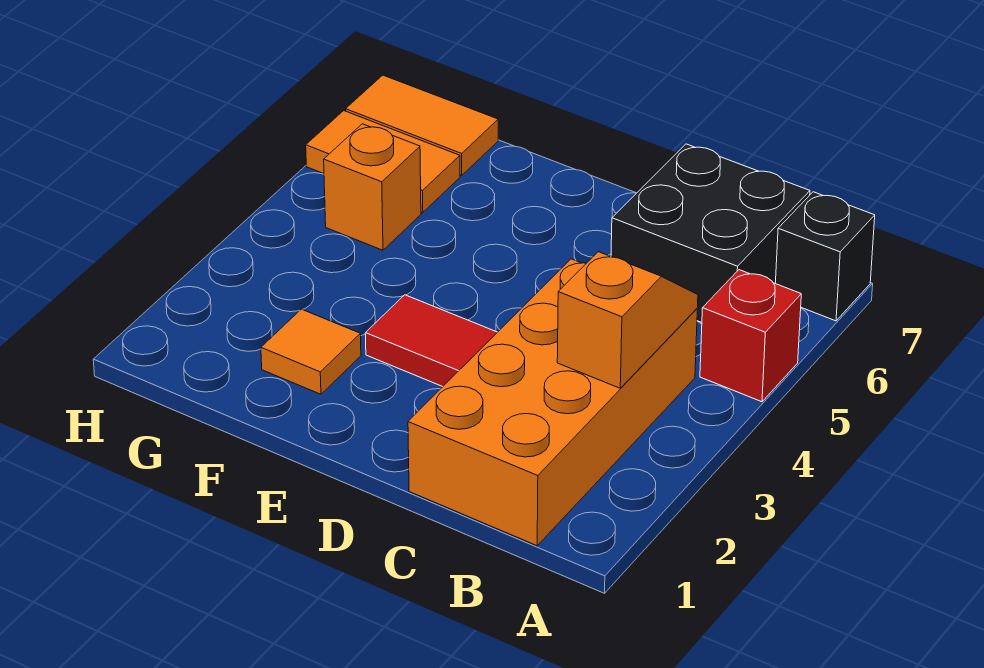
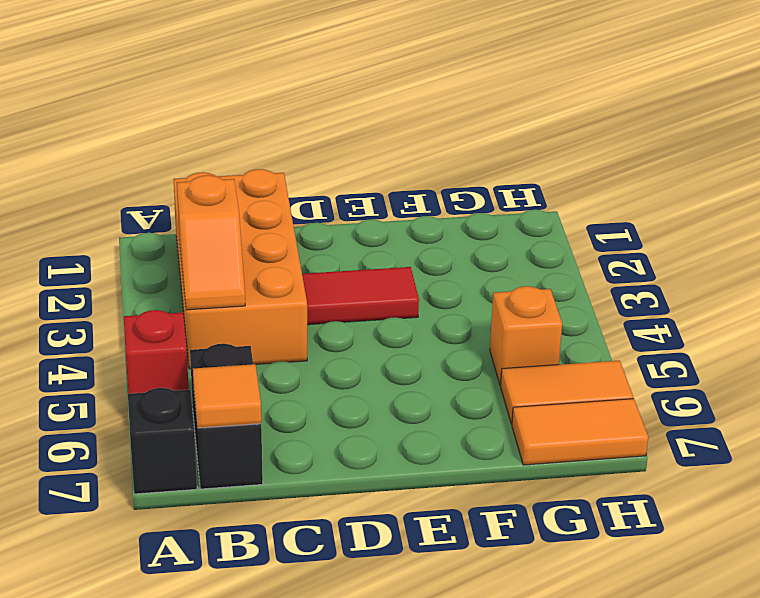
black 2x2 brick [611,144,810,322] -> black 1x2 brick [190,344,263,489]
orange 1x1 tile [261,309,361,394] -> orange 1x1 tile moved to [193,364,261,428]

